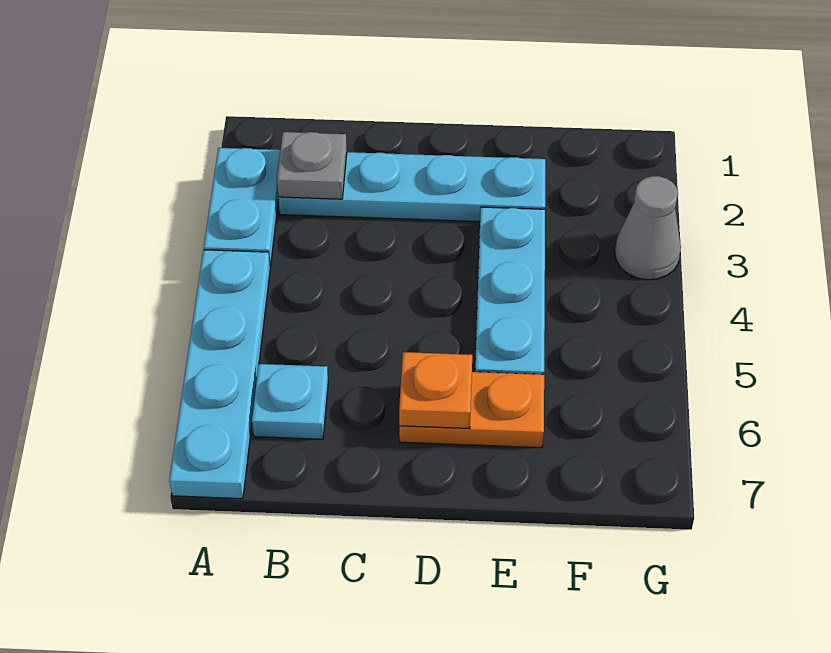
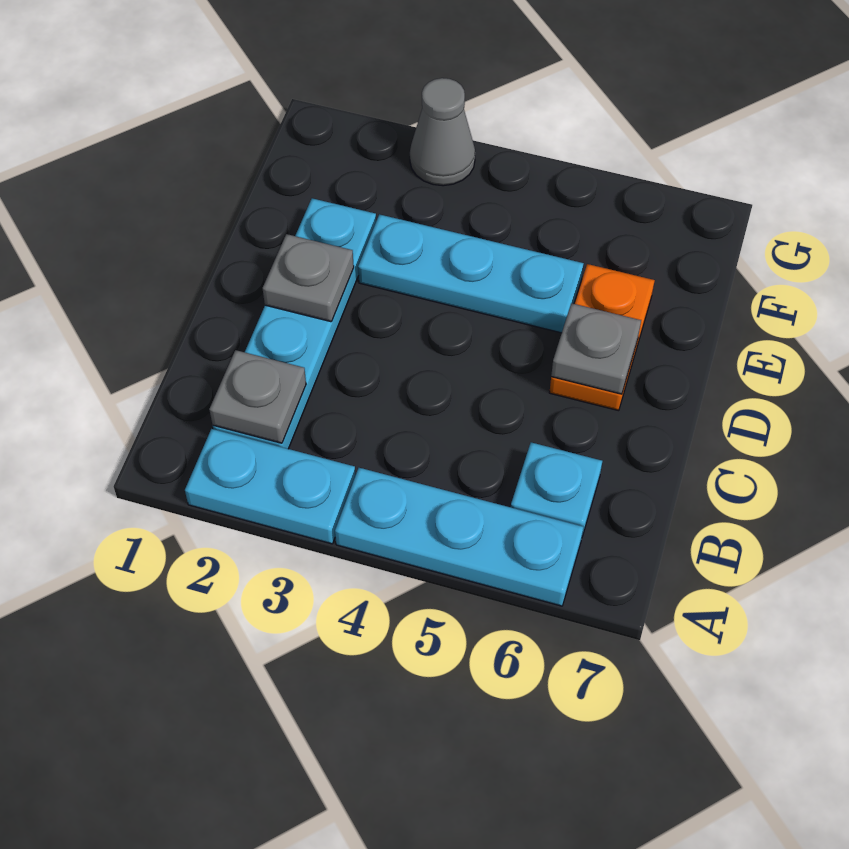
cyan 1x4 plate [169,250,270,499] -> cyan 1x3 plate [335,468,583,606]
none -> grey 1x1 plate [263,234,354,322]
orange 1x1 plate [399,352,472,429] -> grey 1x1 plate [551,303,641,394]

